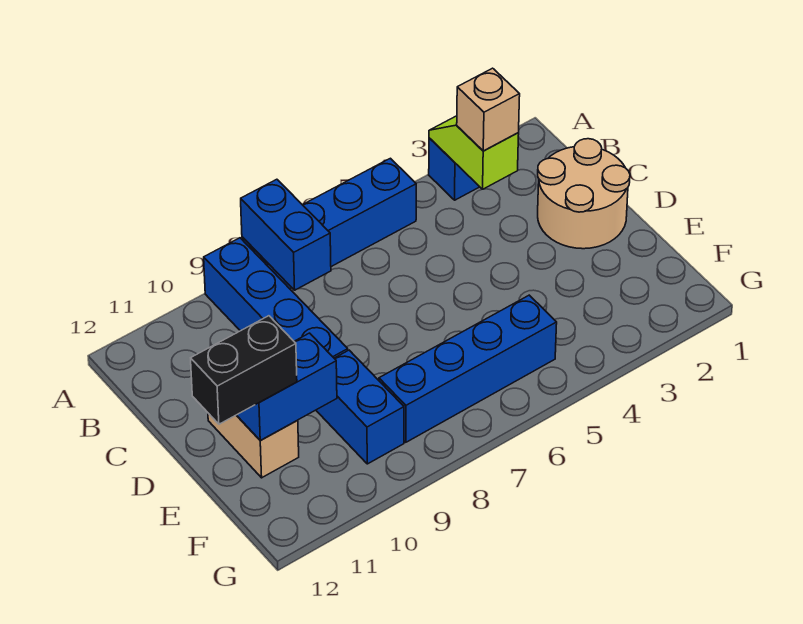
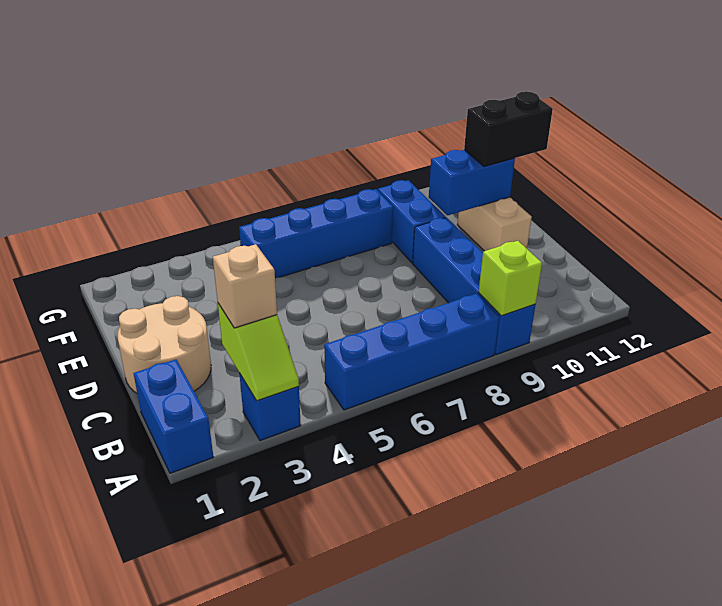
blue 1x2 brick [241,179,331,290] -> blue 1x2 brick moved to [133,359,213,473]
none -> lime 1x1 brick [479,241,542,316]

